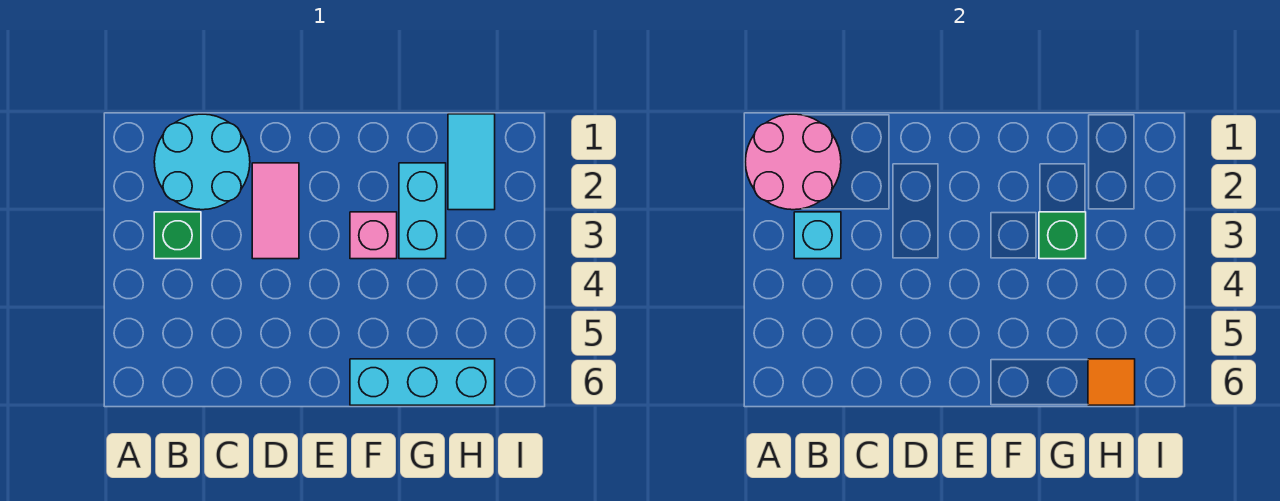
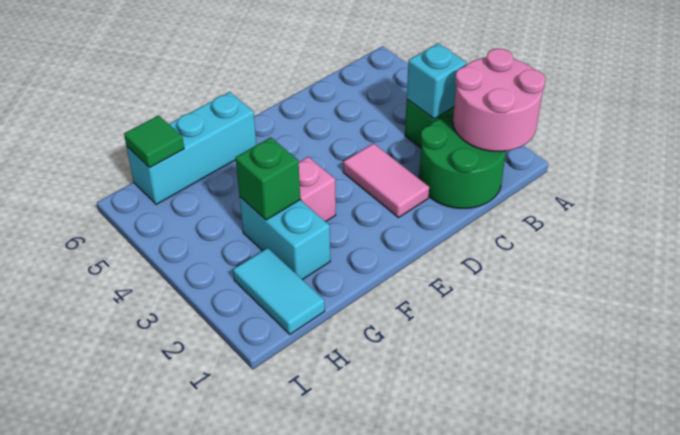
cyan 2x2 round brick [154,114,250,210] -> green 2x2 round brick [419,115,506,208]
orange 1x1 tile [1088,359,1135,405] -> green 1x1 tile [124,115,184,168]

